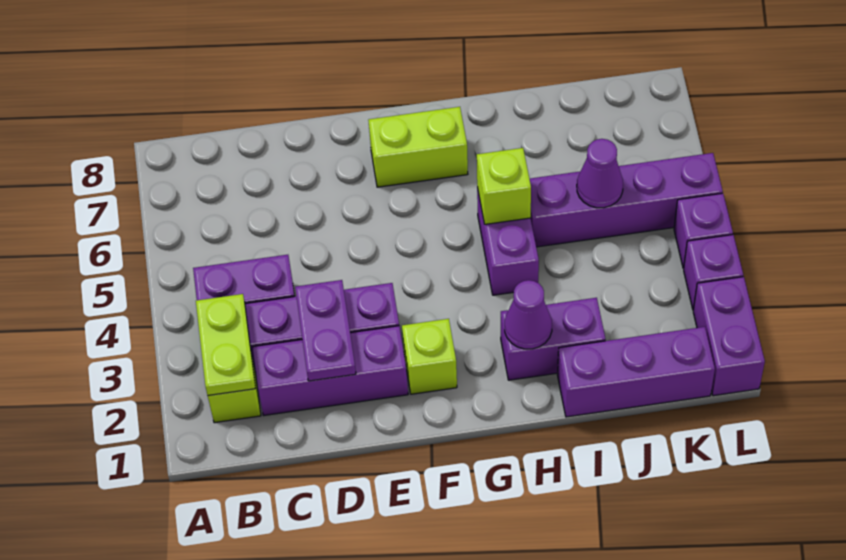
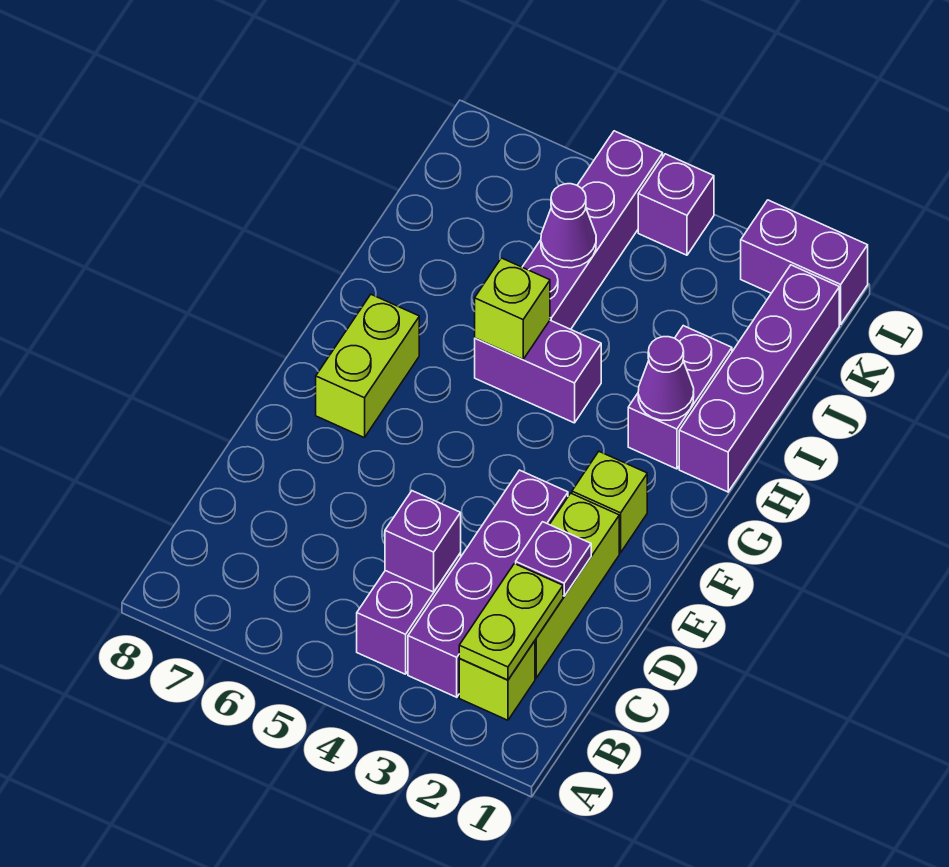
lime 1x2 plate [196,294,255,395] -> lime 1x2 plate turned to [459,564,563,680]
purple 1x3 brick [253,326,408,415] -> lime 1x3 brick [535,493,619,678]
purple 1x2 plate [295,280,356,381] -> purple 1x1 plate [516,522,591,596]
purple 1x3 brick [557,327,715,417] -> purple 1x4 brick [679,265,839,492]
purple 1x1 brick [684,235,743,310] -> purple 1x1 brick moved to [385,491,461,592]

